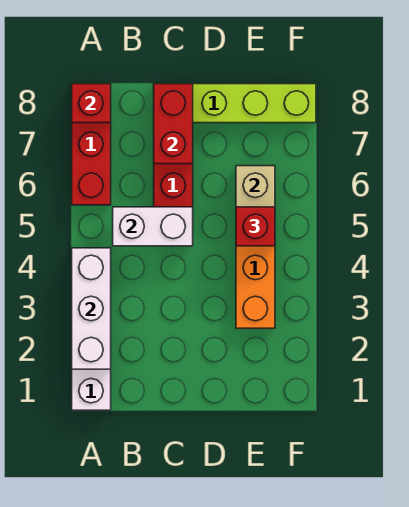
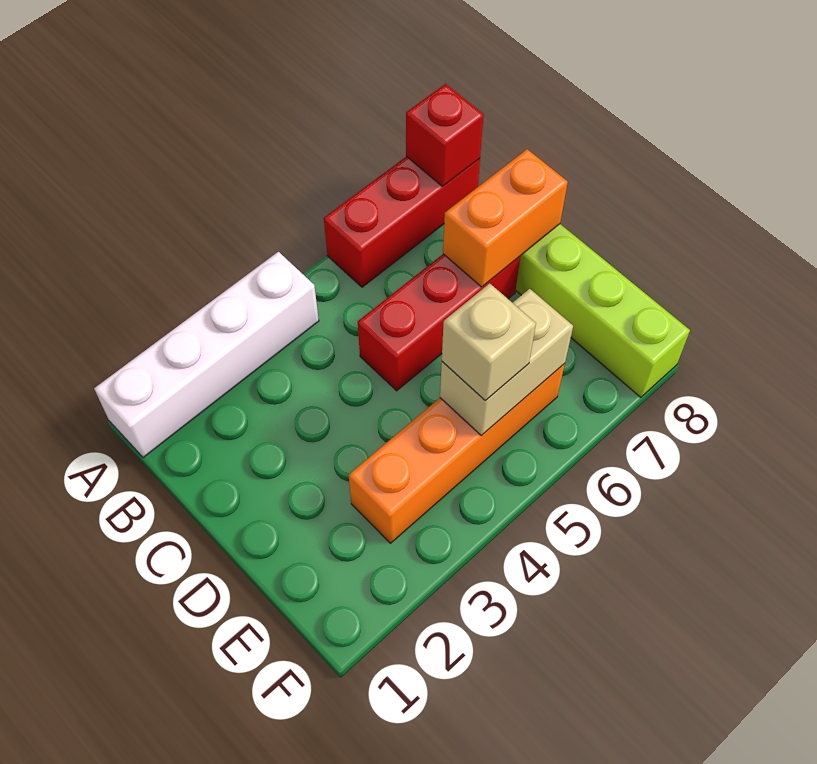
white 1x3 brick [72,248,111,369] -> none
white 1x2 brick [113,207,193,246] -> none
red 1x2 brick [154,84,193,164] -> orange 1x2 brick [443,149,568,287]
red 1x1 brick [236,207,275,246] -> tan 1x1 brick [442,283,536,401]

